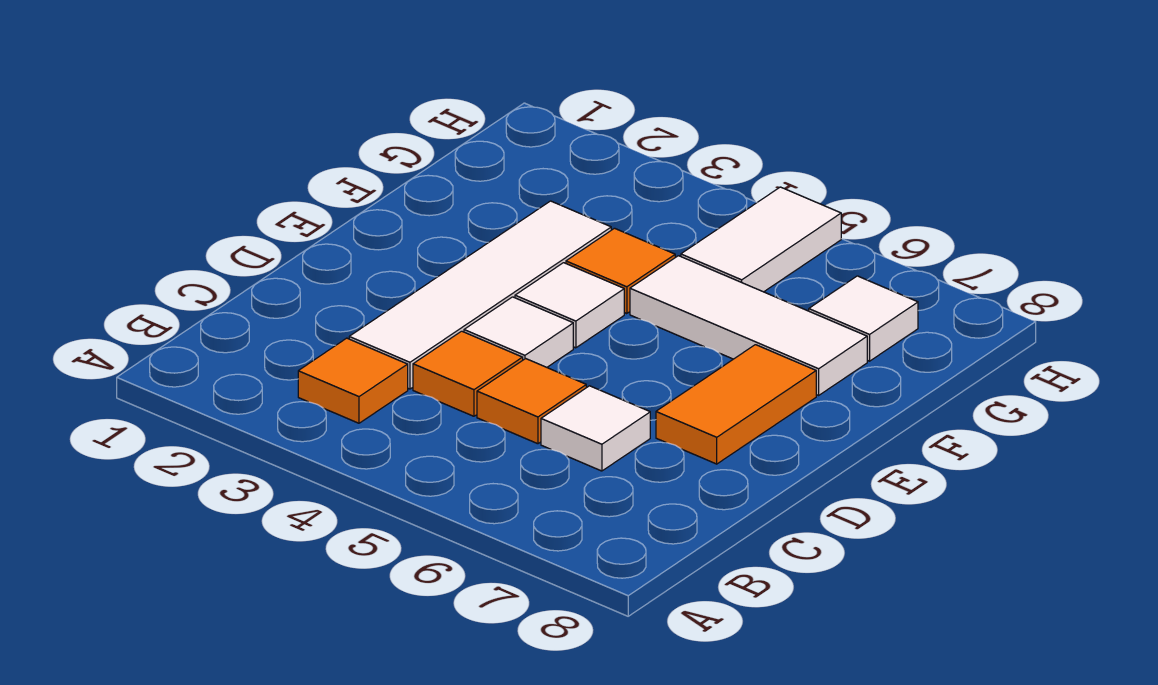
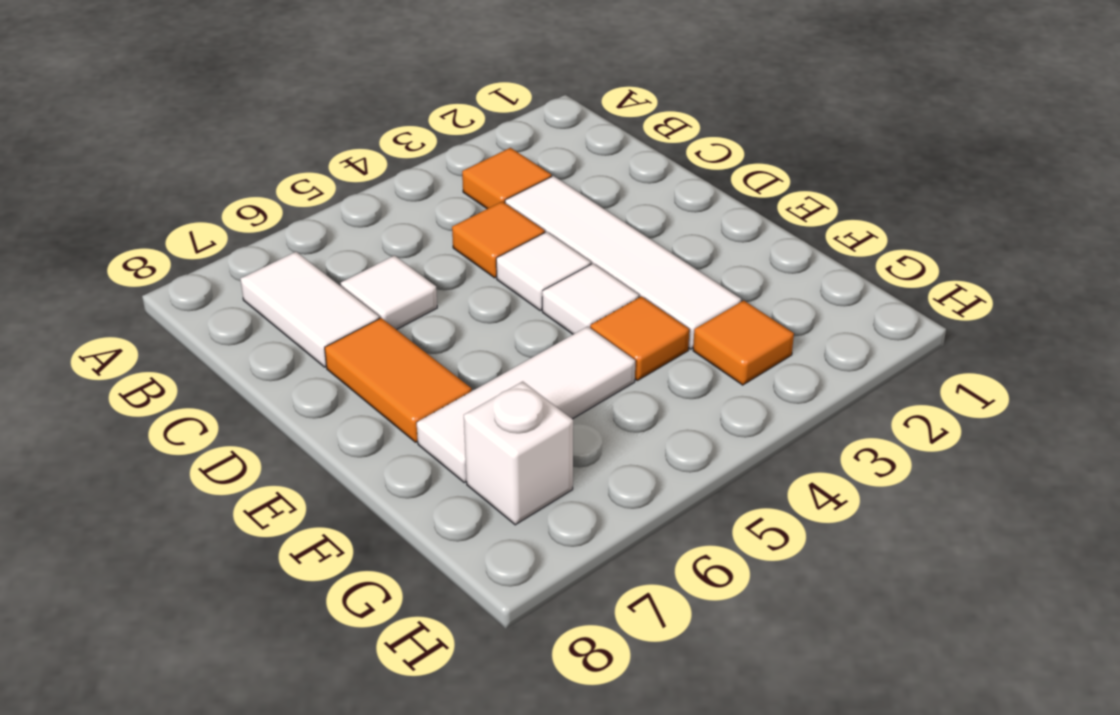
orange 1x1 tile [477,359,586,444] -> orange 1x1 tile moved to [693,300,794,385]
white 1x2 tile [681,187,841,292] -> white 1x2 tile moved to [241,252,379,367]
white 1x1 tile [809,276,918,361] -> white 1x1 brick [464,382,573,525]

